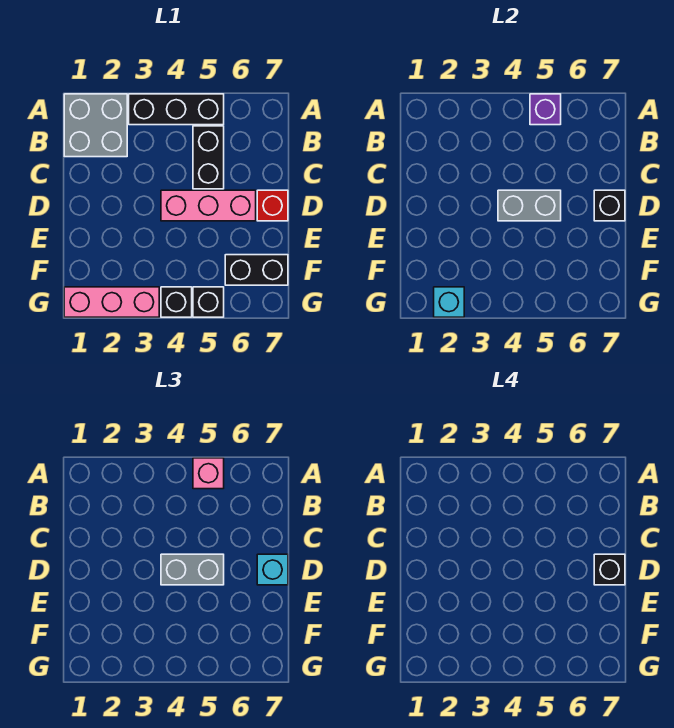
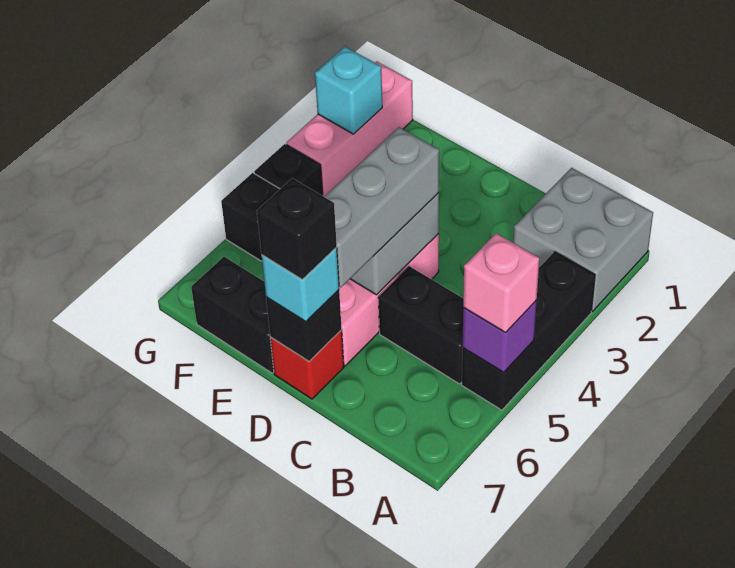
grey 1x2 brick [161,554,224,585] -> grey 1x3 brick [324,127,439,287]
black 1x2 brick [225,255,288,285] -> black 1x2 brick turned to [191,257,274,373]

